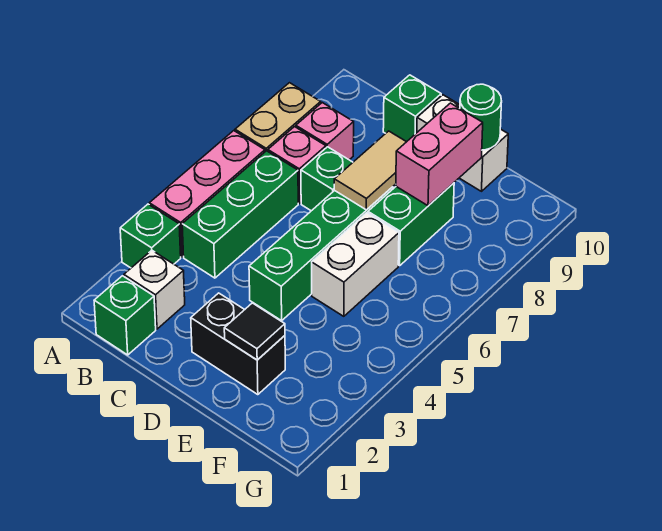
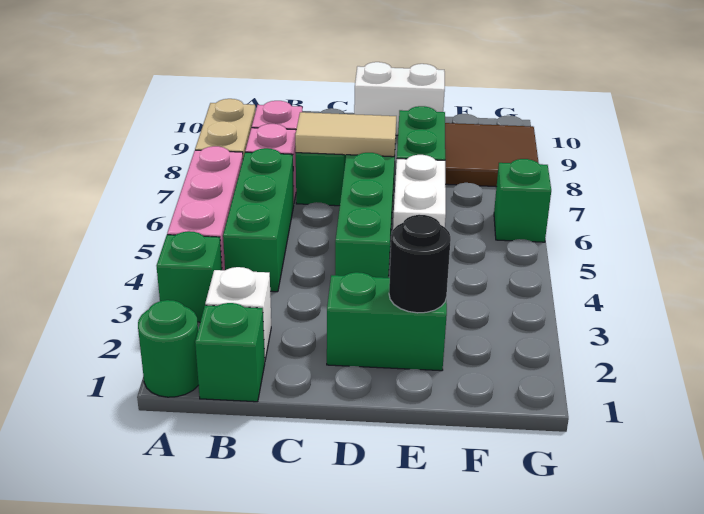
green 1x1 brick [383,75,441,142] -> green 1x1 brick moved to [494,159,551,242]
black 1x2 brick [191,293,285,395] -> green 1x2 brick [327,272,447,371]
tan 1x2 tile [334,131,406,210] -> tan 1x2 tile turned to [295,112,396,157]
black 1x1 tile [224,303,285,360] -> black 1x1 round brick [389,215,451,313]
pink 1x2 brick [396,103,483,206] -> none
green 1x1 round brick [460,84,502,150] -> green 1x1 round brick moved to [138,300,199,397]
none -> brown 2x2 tile [445,123,539,187]

